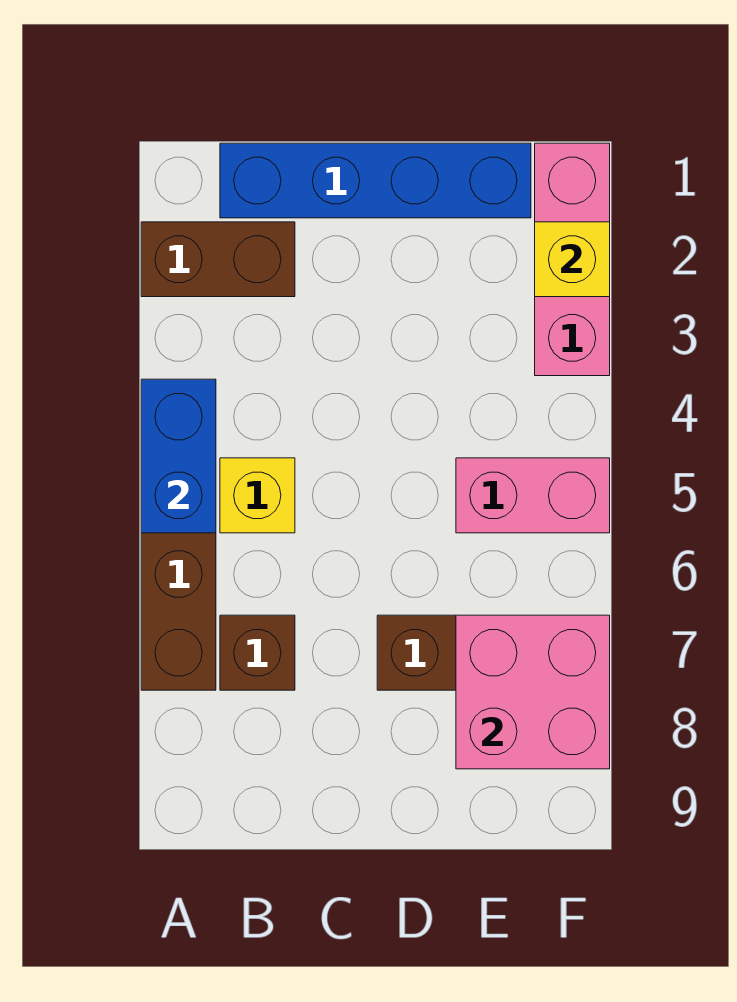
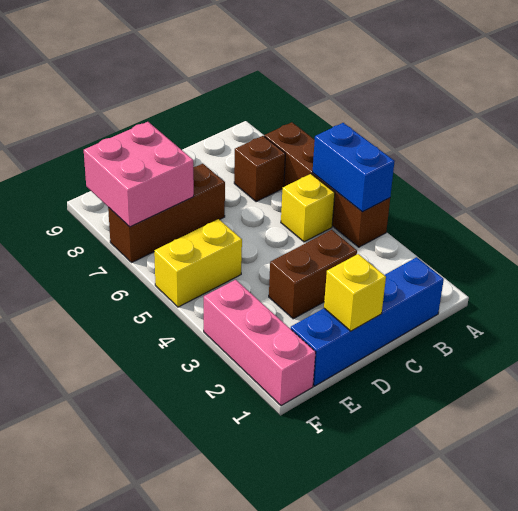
brown 1x2 brick [141,222,295,297] -> brown 1x2 brick moved to [269,230,357,319]
pink 1x2 brick [456,458,610,533] -> yellow 1x2 brick [154,219,242,307]
yellow 1x1 brick [535,222,610,297] -> yellow 1x1 brick moved to [324,254,386,331]

